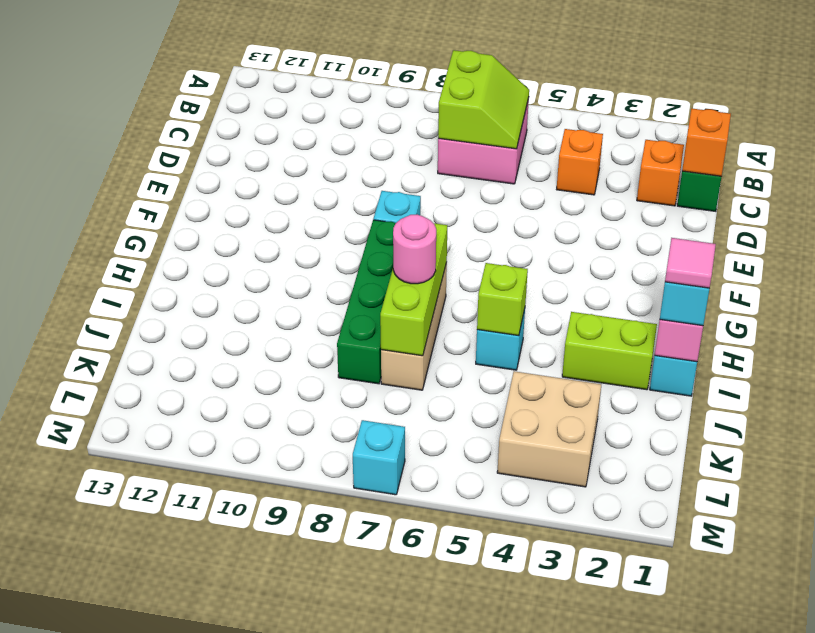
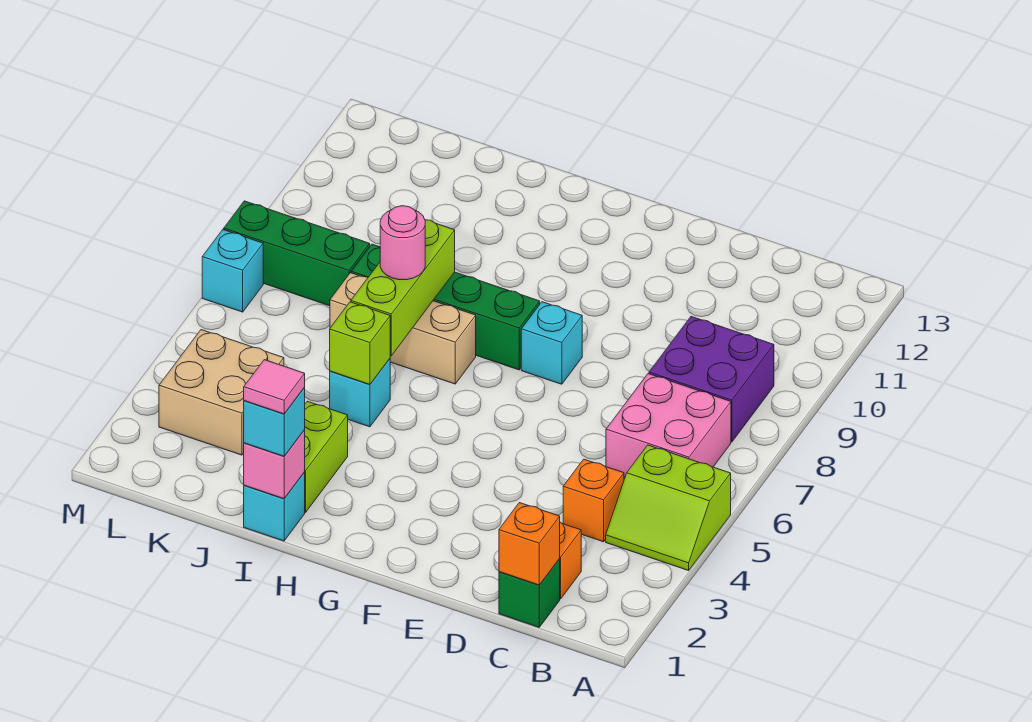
lime 2x2 slope [438,50,529,149] -> lime 2x2 slope moved to [606,445,731,571]
none -> purple 2x2 brick [649,317,774,442]
lime 1x3 brick [380,223,447,356] -> lime 1x3 brick turned to [351,220,455,356]
none -> green 1x3 brick [224,201,370,306]

